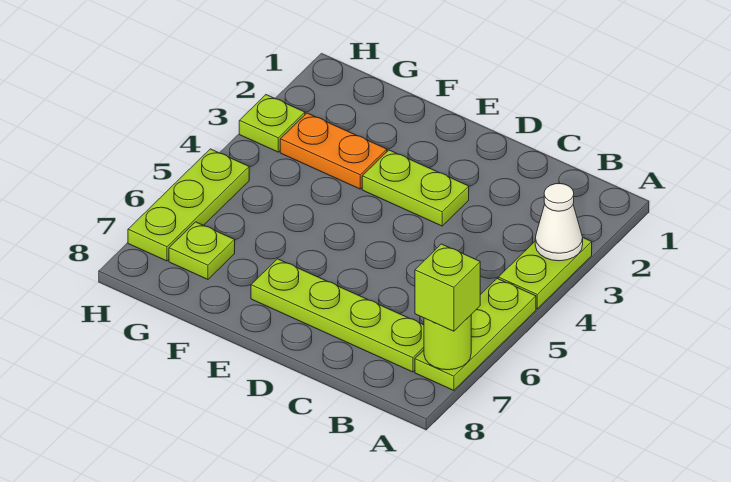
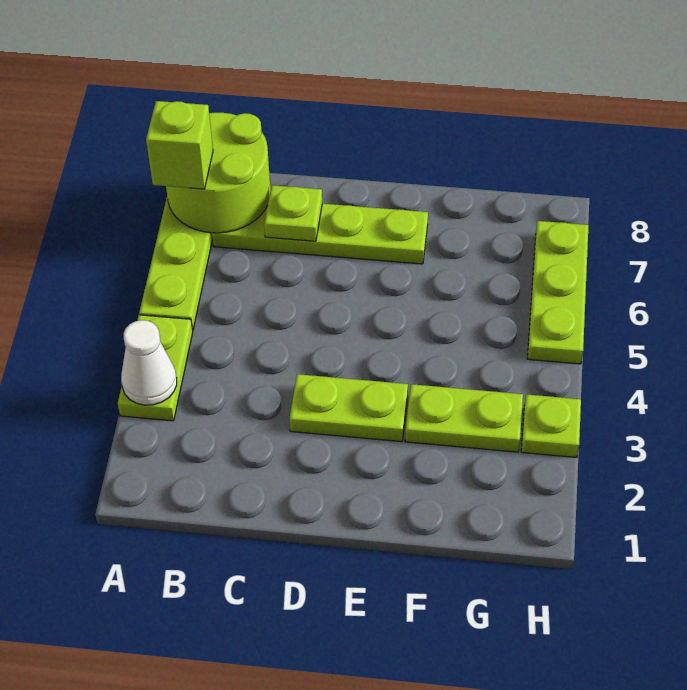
lime 1x1 round brick [424,315,471,370] -> lime 2x2 round brick [166,113,270,233]
orange 1x2 plate [280,113,387,189] -> lime 1x2 plate [405,384,523,452]
lime 1x1 plate [169,222,235,279] -> lime 1x1 plate moved to [264,185,322,241]

